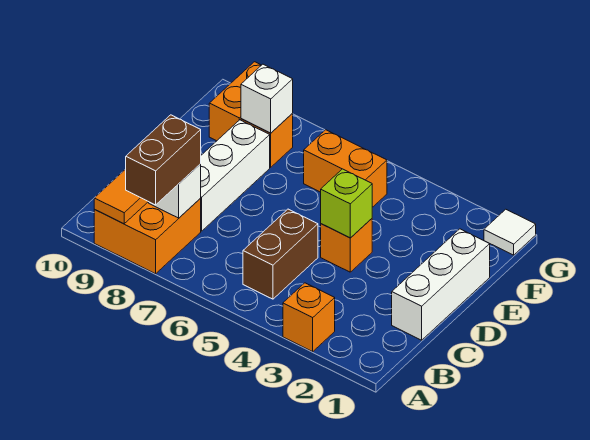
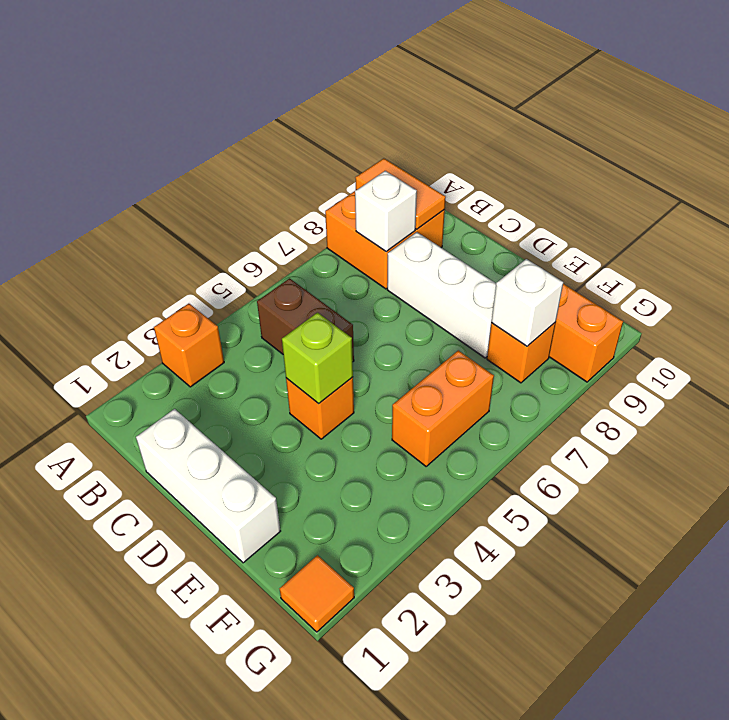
brown 1x2 brick [126,115,201,205] -> none
white 1x1 tile [484,209,536,255] -> orange 1x1 tile [279,555,354,632]

